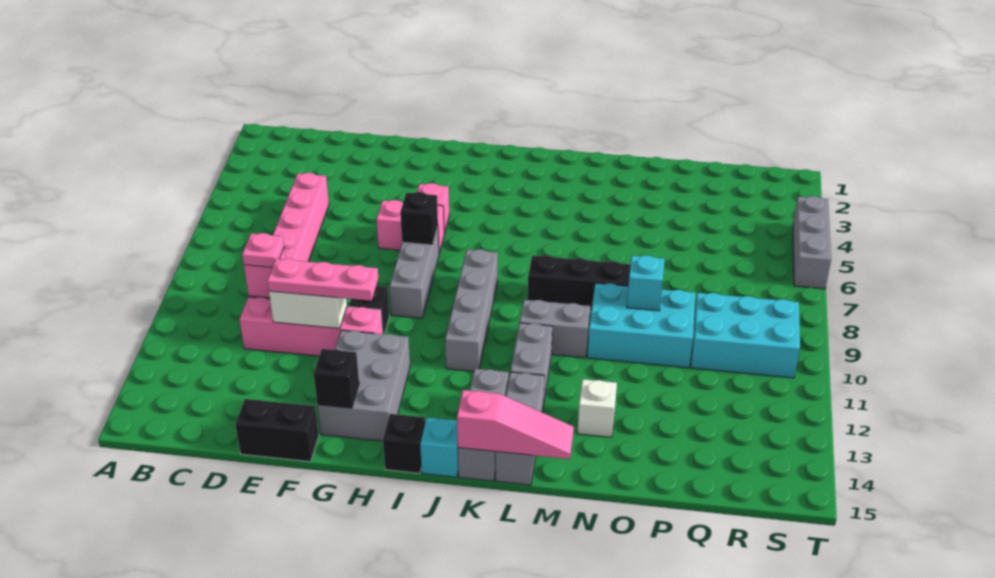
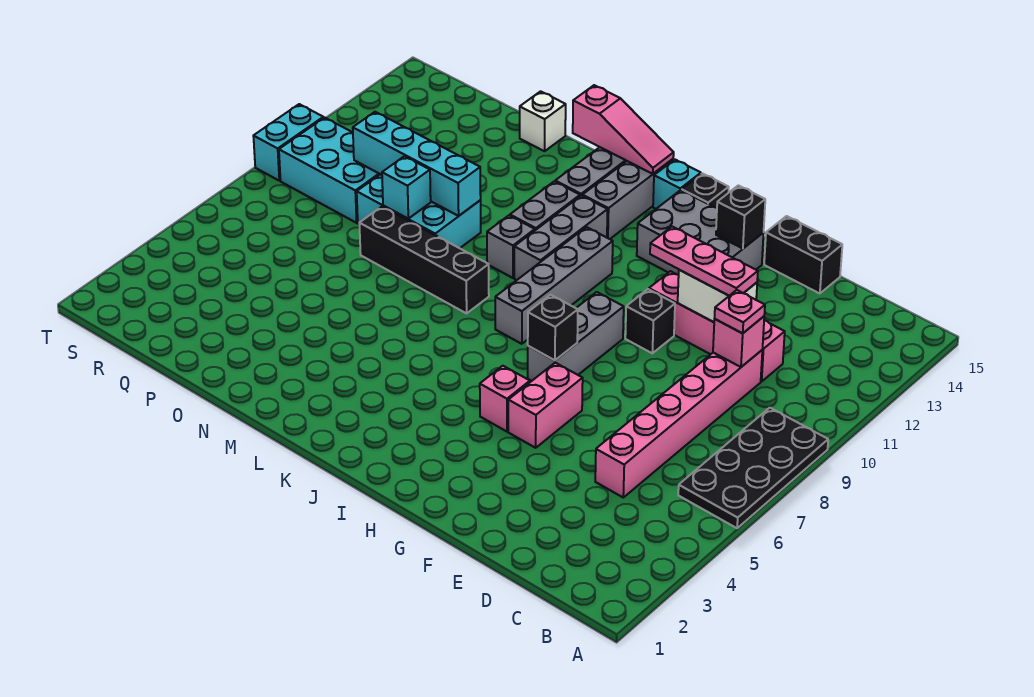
none -> black 2x4 plate [678,408,828,528]
pink 1x2 brick [376,200,444,253] -> pink 1x2 brick turned to [508,363,583,448]
grey 2x3 brick [317,330,410,441] -> grey 2x3 brick turned to [637,190,764,275]
pink 1x3 slope [457,390,574,459] -> pink 1x3 slope turned to [573,85,674,174]
grey 1x2 brick [520,300,590,358] -> grey 1x1 brick [487,216,535,278]
none -> cyan 1x4 brick [353,112,481,216]
white 1x1 brick [578,379,617,437] -> white 1x1 brick moved to [520,91,566,151]
grey 1x3 brick [793,196,831,289] -> grey 1x3 brick moved to [514,196,608,280]
none -> cyan 1x2 brick [253,104,323,181]

